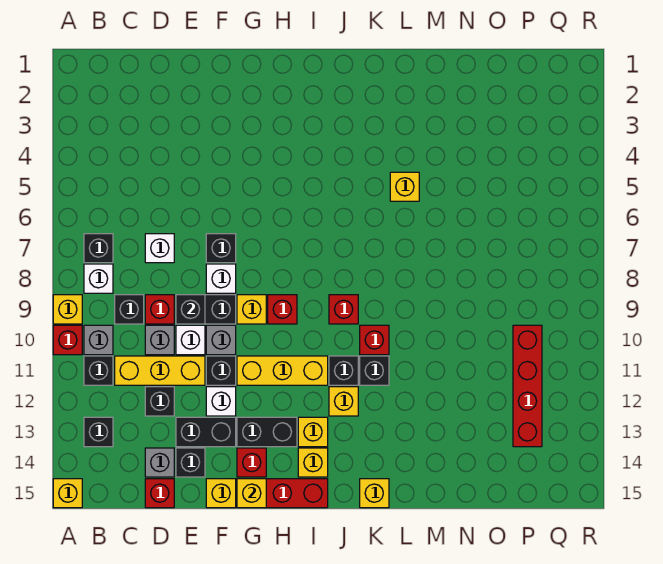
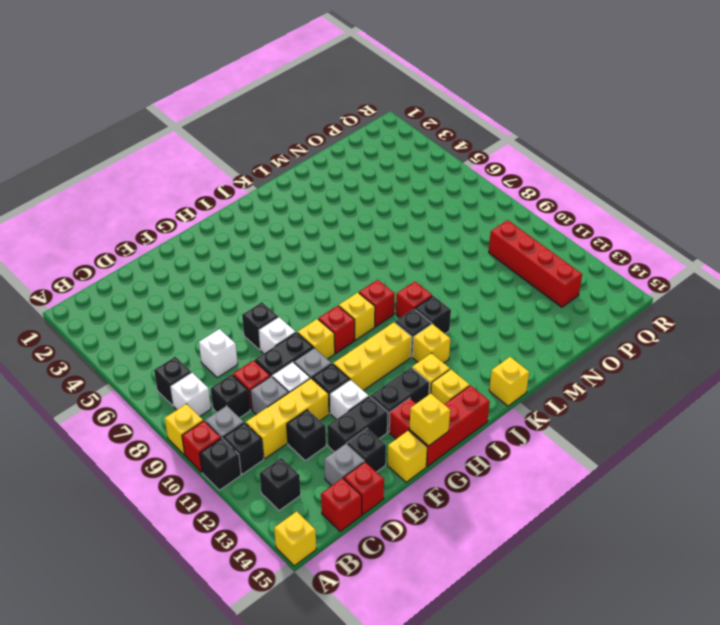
none -> red 1x1 brick [321,478,362,531]
black 1x1 brick [176,295,205,324] -> black 1x1 brick moved to [200,438,241,490]
yellow 1x1 brick [390,172,419,201] -> yellow 1x1 brick moved to [339,293,375,340]

